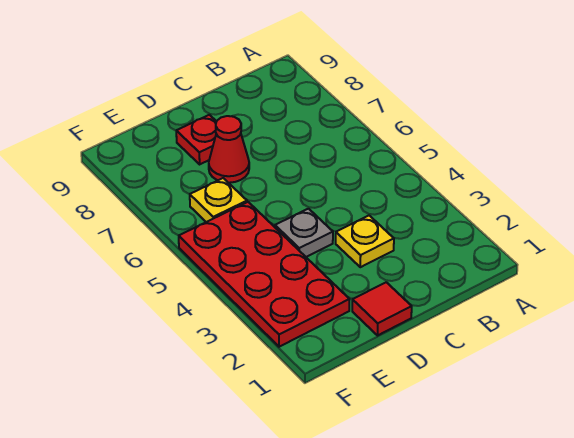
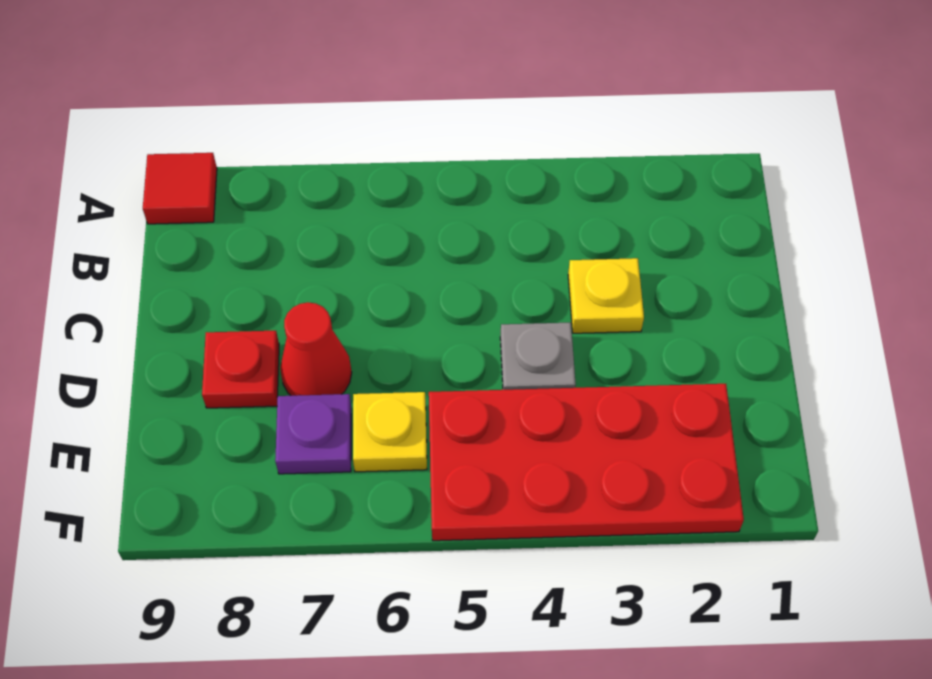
red 1x1 tile [352,282,412,336] -> red 1x1 tile moved to [143,153,217,224]
none -> purple 1x1 plate [275,394,351,474]

